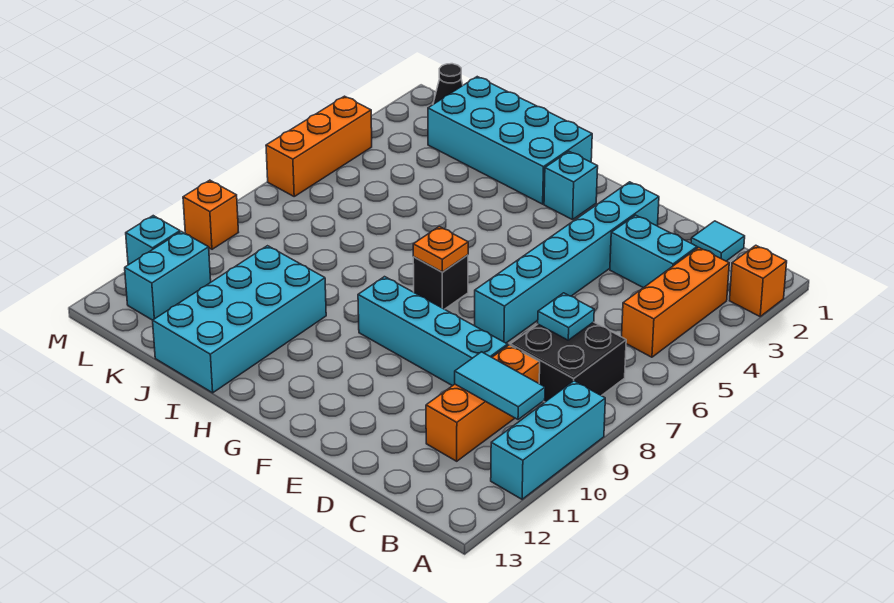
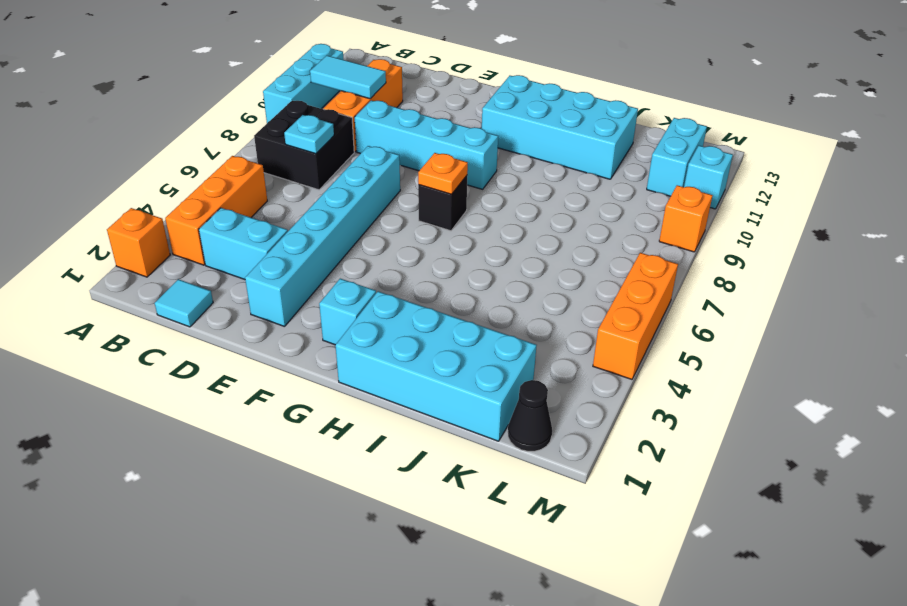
cyan 2x4 brick [153,246,326,393] -> cyan 2x4 brick turned to [482,75,638,179]

